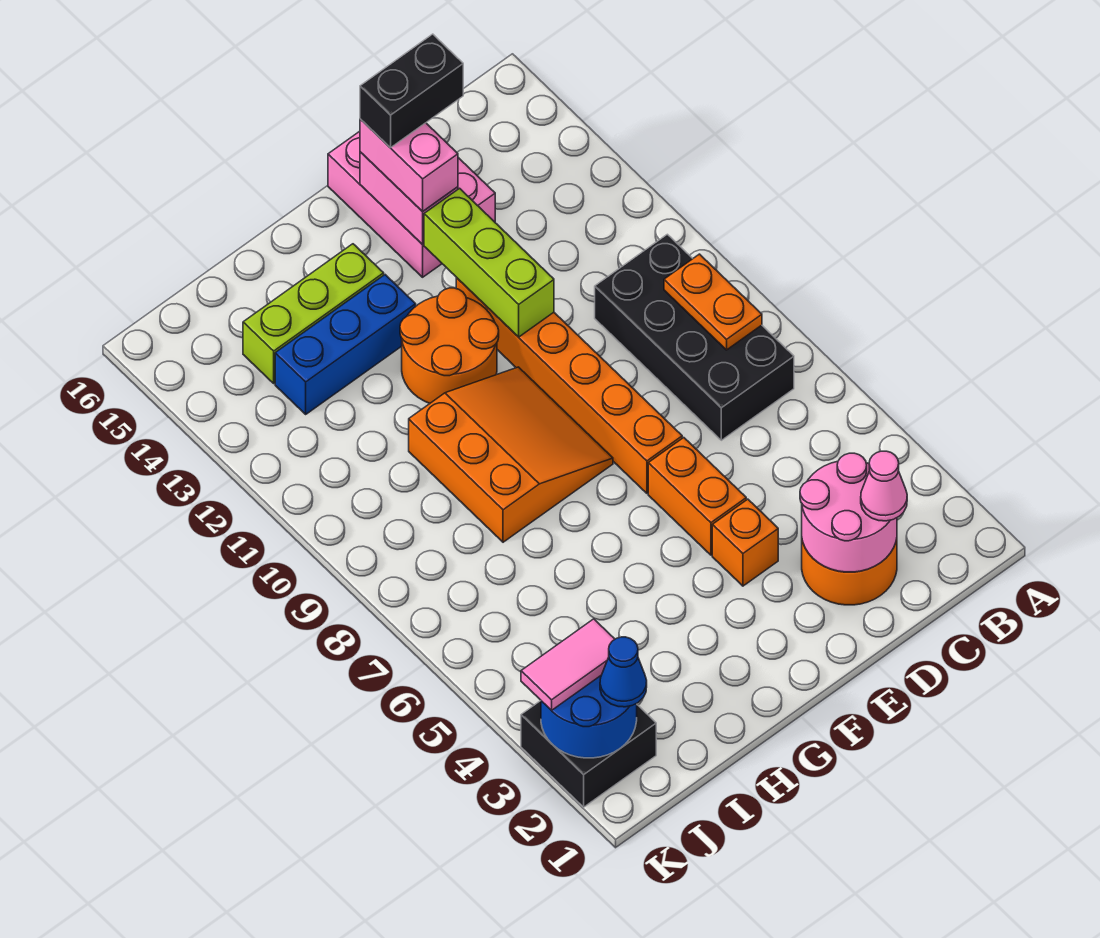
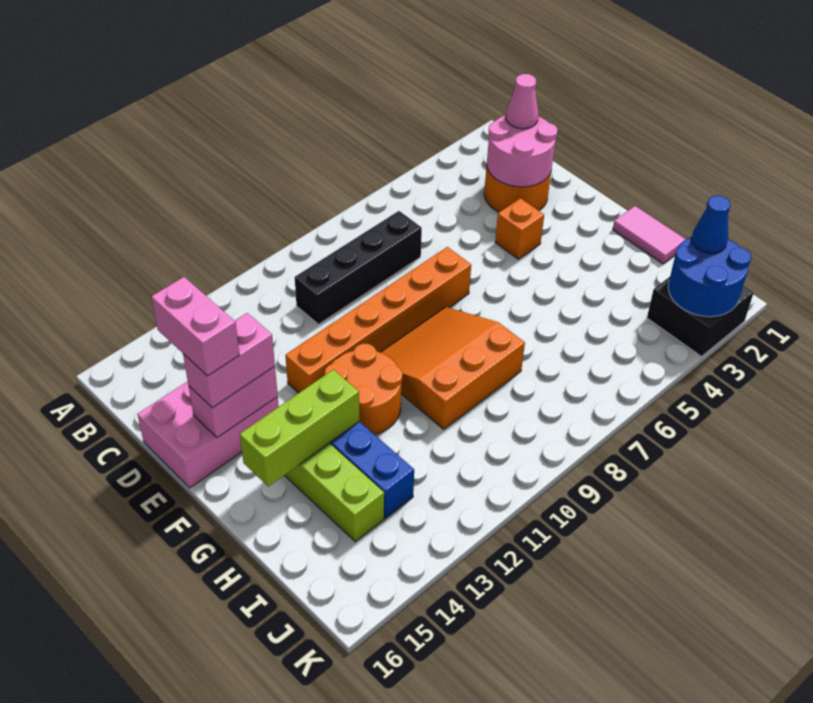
black 2x4 brick [595,234,794,440] -> black 1x4 brick [295,211,422,324]
orange 1x2 plate [664,254,762,350] -> none
black 1x2 brick [360,34,463,148] -> pink 1x2 brick [152,277,239,376]
orange 1x2 brick [648,438,746,555] -> none
lime 1x3 brick [424,188,554,337] -> lime 1x3 brick moved to [240,370,359,486]
pink 1x2 tile [521,619,615,711] -> pink 1x2 tile moved to [613,206,686,264]

